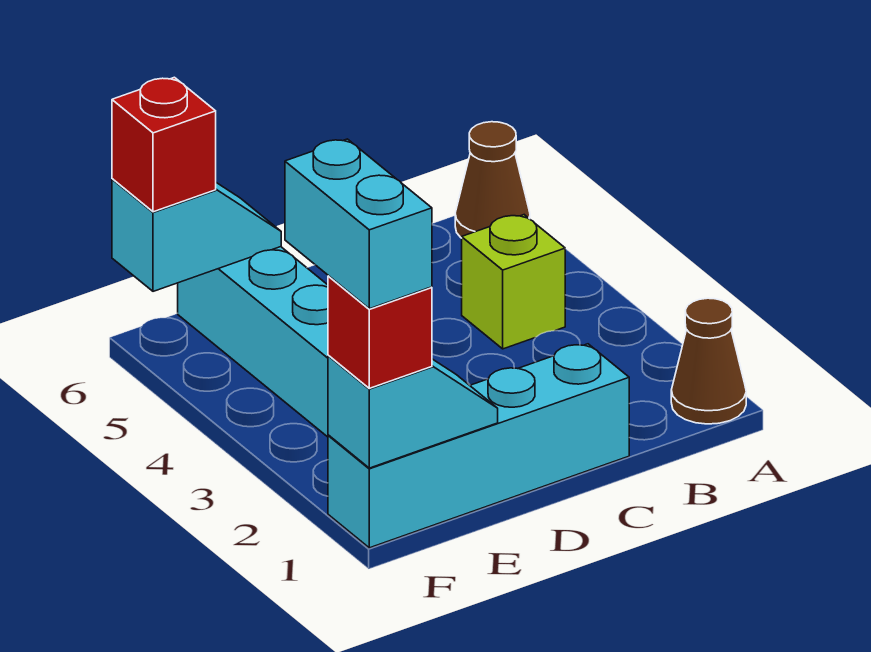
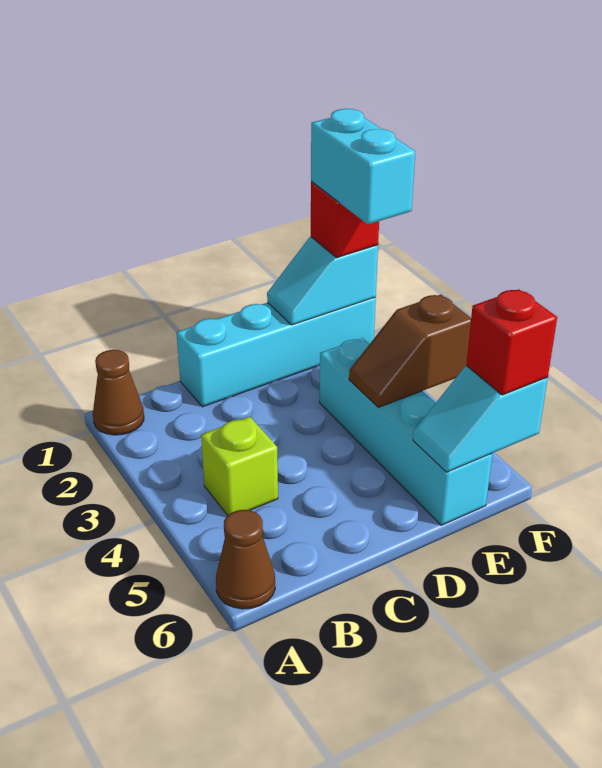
none -> brown 1x2 slope [349,295,471,408]

